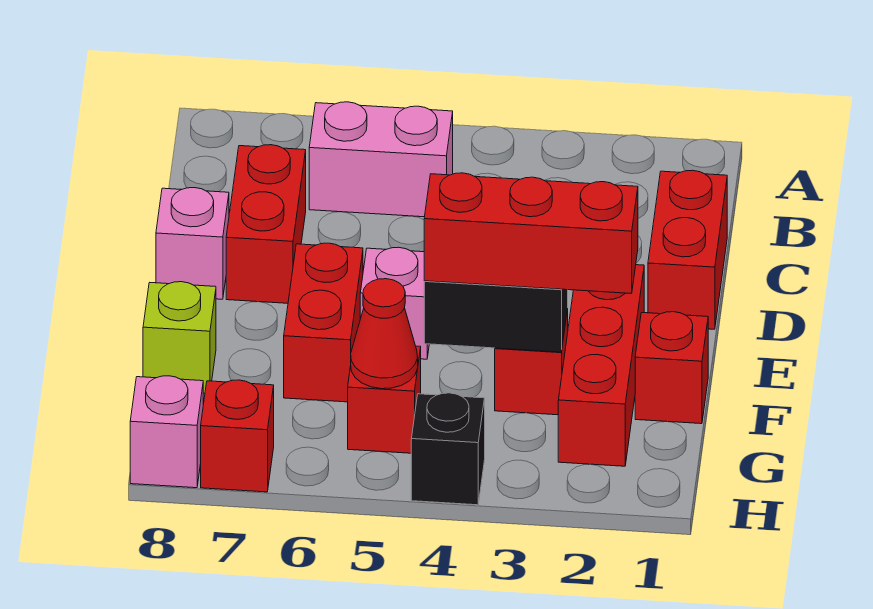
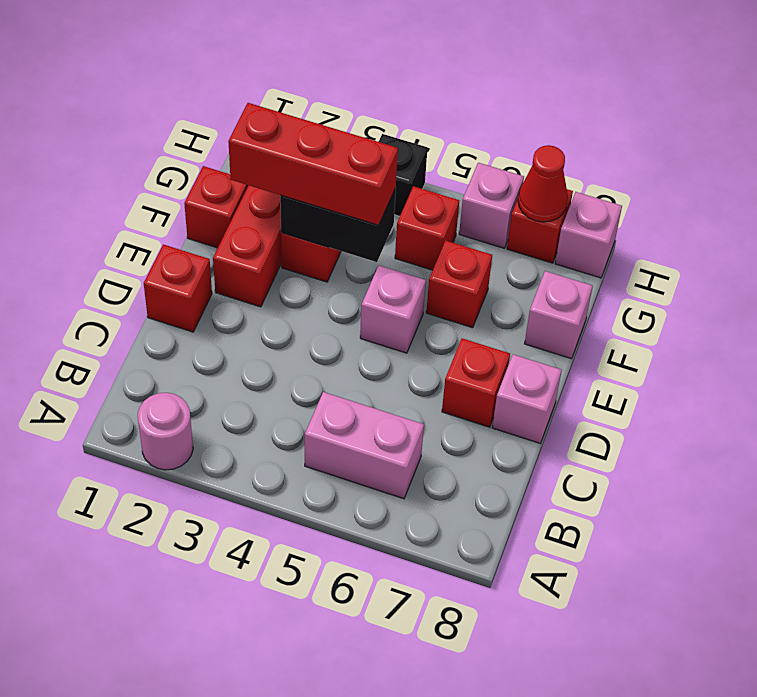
none -> pink 1x1 round brick [138,393,193,470]
red 1x2 brick [648,170,727,329] -> red 1x1 brick [144,244,212,332]
red 1x2 brick [226,145,306,303] -> red 1x1 brick [442,338,510,427]
red 1x2 brick [284,243,363,402] -> red 1x1 brick [426,240,492,328]
lime 1x1 brick [143,282,216,393] -> pink 1x1 brick [525,271,593,359]
red 1x1 cone [351,279,418,389] -> red 1x1 cone moved to [518,145,568,222]
none -> pink 1x1 brick [459,163,524,248]

